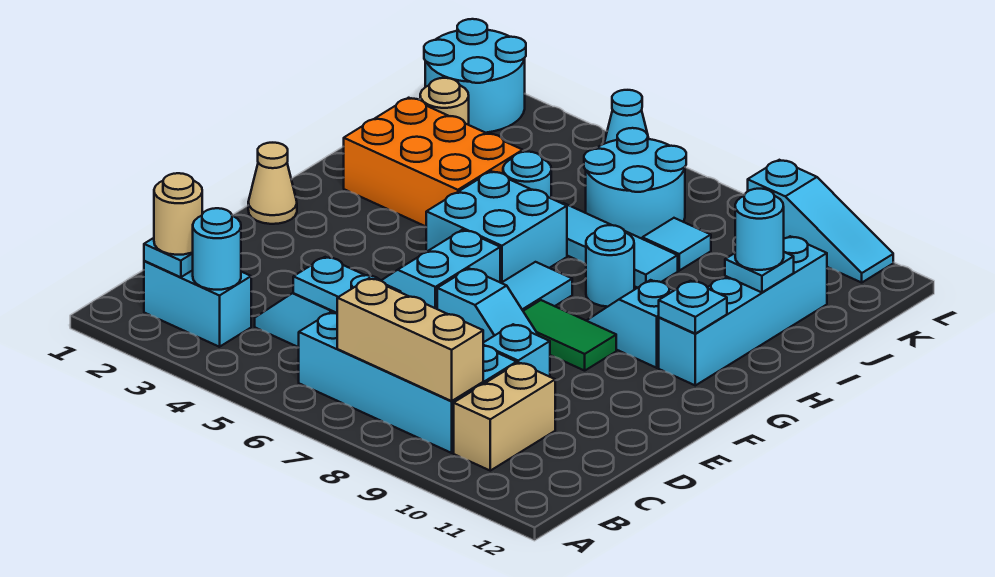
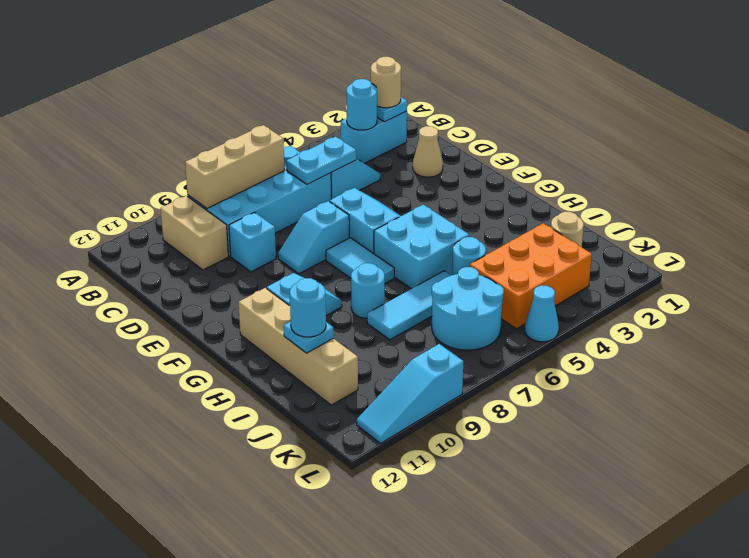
tan 1x1 cone [248,143,297,224] -> tan 1x1 cone moved to [413,126,443,177]
green 1x2 tile [523,300,616,371] -> none
cyan 1x4 brick [659,236,827,385] -> tan 1x4 brick [239,288,358,405]
cyan 1x1 plate [659,281,727,334] -> none
orange 2x3 brick [344,98,523,226] -> orange 2x3 brick moved to [470,223,592,329]
cyan 1x1 tile [642,218,711,271] -> none
cyan 2x2 round brick [424,19,526,133] -> none

